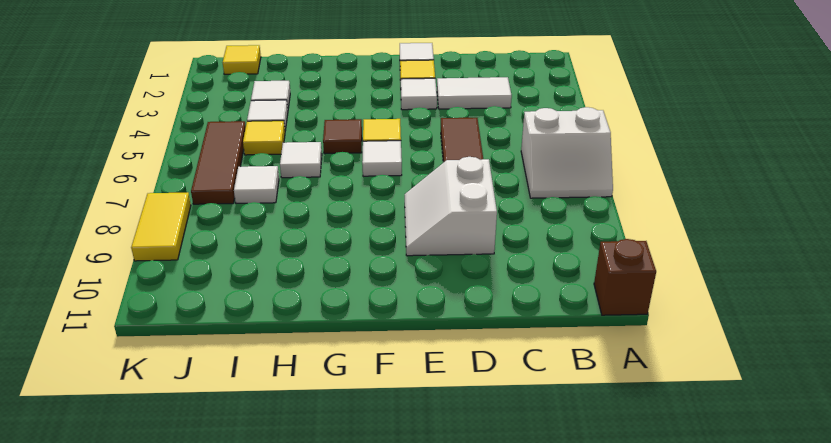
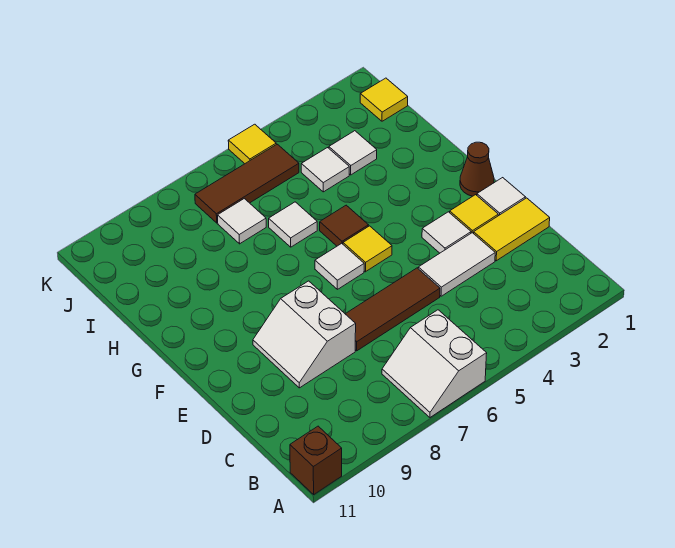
white 1x2 tile [437,77,512,109] -> white 1x2 tile turned to [418,233,495,296]
white 2x2 slope [405,157,497,256] -> white 2x2 slope turned to [253,281,356,388]
none -> brown 1x1 cone [460,142,494,196]
yellow 1x1 tile [243,121,285,155] -> yellow 1x1 tile moved to [228,124,276,164]
yellow 1x2 tile [131,192,191,261] -> yellow 1x2 tile moved to [474,198,550,261]

